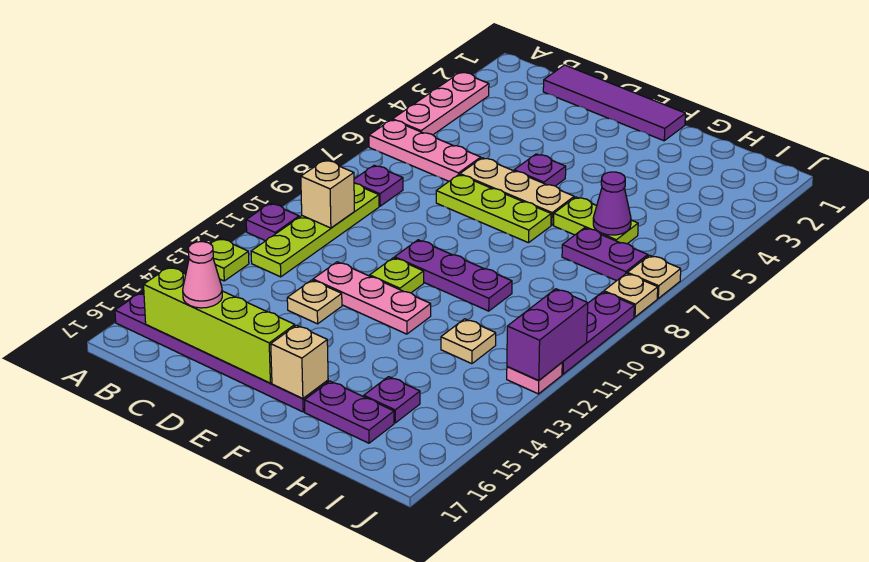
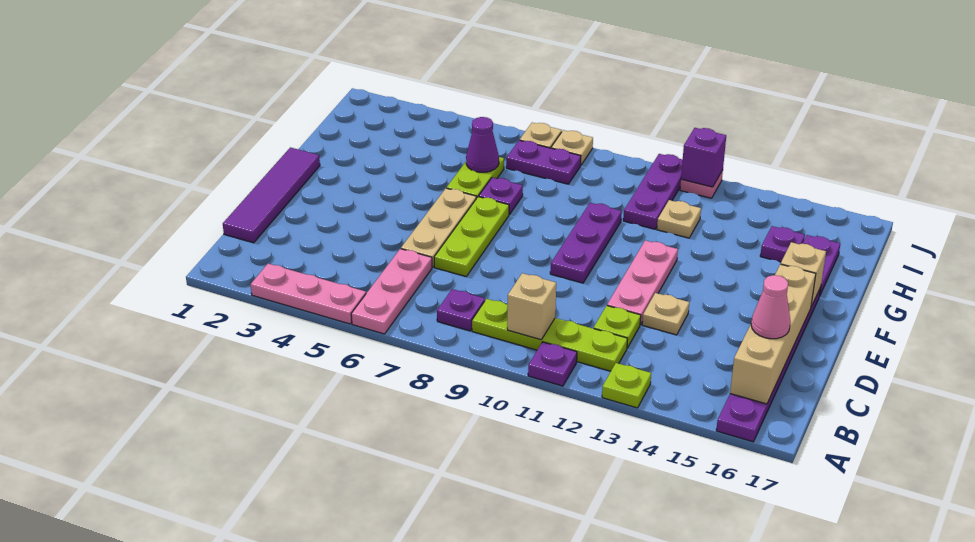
lime 1x4 brick [144,267,295,383] -> tan 1x4 brick [730,264,816,404]
purple 1x1 plate [514,154,566,186] -> purple 1x1 plate moved to [479,177,523,215]
lime 1x1 plate [370,258,424,293] -> lime 1x1 plate moved to [594,306,641,348]
purple 1x2 plate [562,228,648,281] -> purple 1x2 plate turned to [506,140,581,184]
purple 1x3 plate [562,292,634,374] -> purple 1x3 plate turned to [623,154,683,229]
purple 1x2 brick [507,289,588,381] -> purple 1x1 brick [681,128,726,187]

